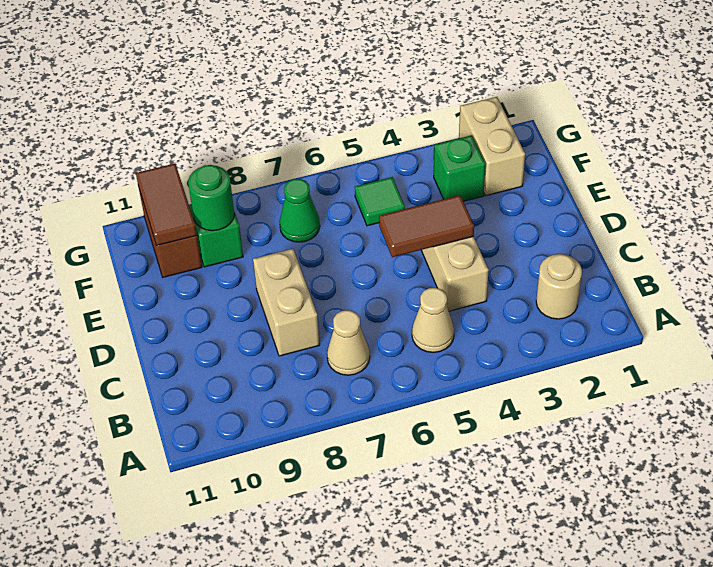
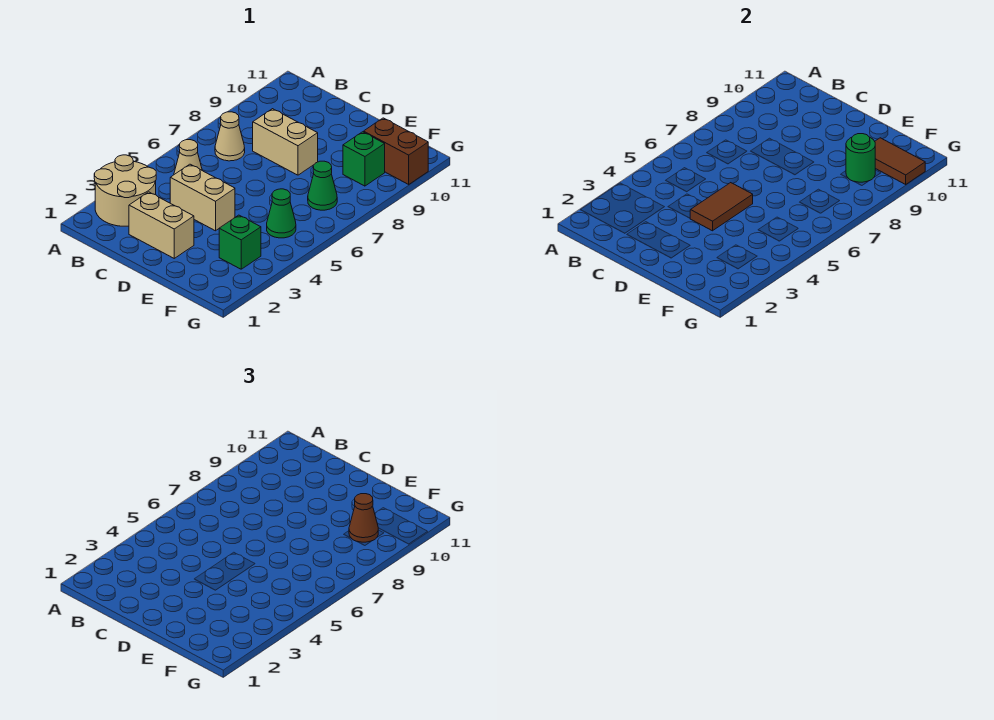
tan 1x1 round brick [536,254,582,319] -> tan 2x2 round brick [94,155,156,226]
tan 1x2 brick [459,97,525,196] -> tan 1x2 brick moved to [129,192,194,258]
green 1x1 tile [355,177,405,226] -> green 1x1 cone [267,189,296,238]
none -> brown 1x1 cone [349,494,378,542]

